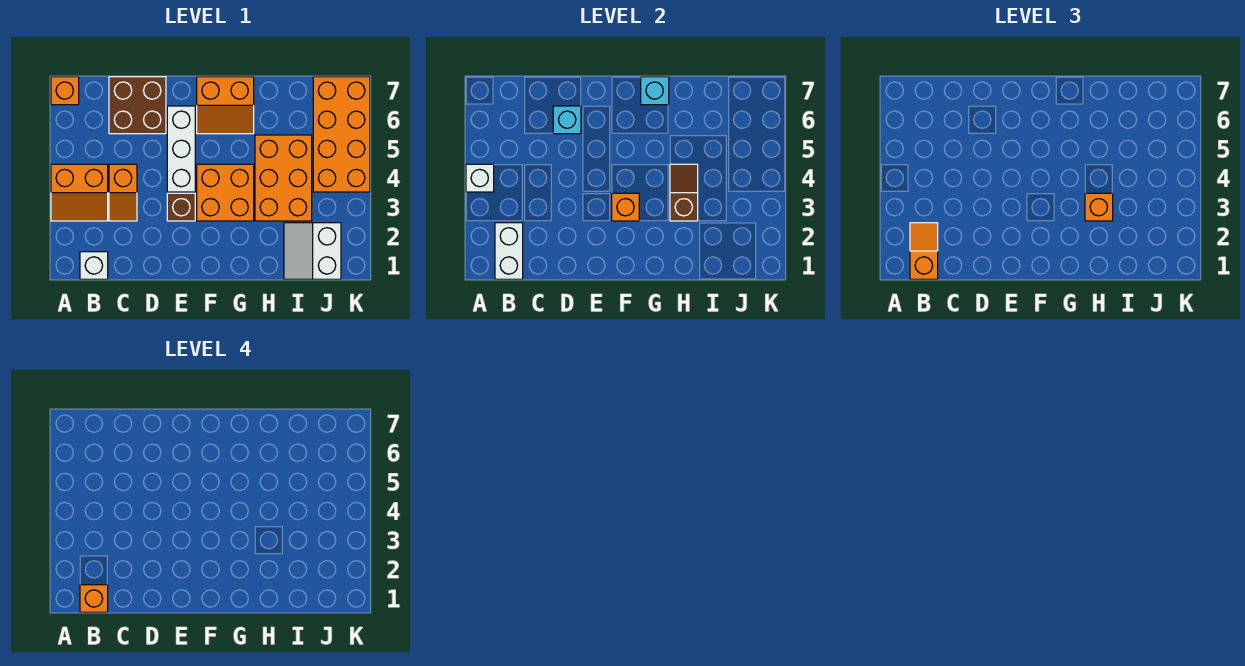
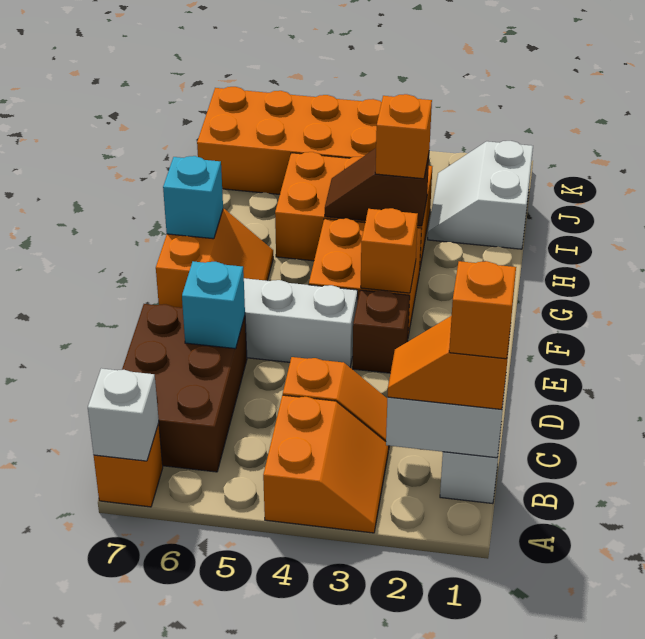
white 1x1 brick [466,164,494,192] -> white 1x1 brick moved to [88,368,159,461]
brown 2x2 brick [109,77,166,134] -> brown 2x3 brick [122,304,247,472]
white 2x2 slope [284,223,341,279] -> white 2x2 slope turned to [428,141,533,249]

